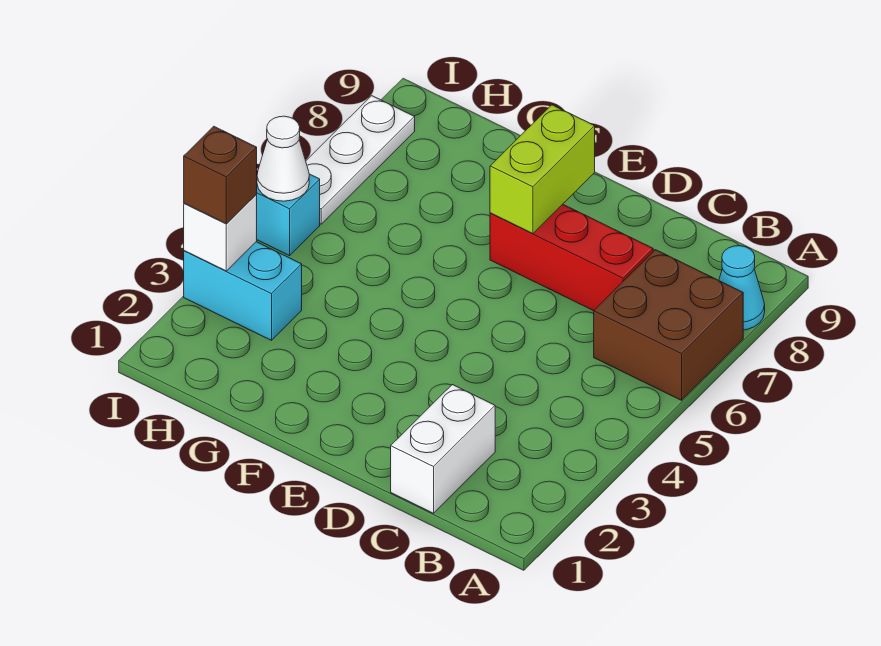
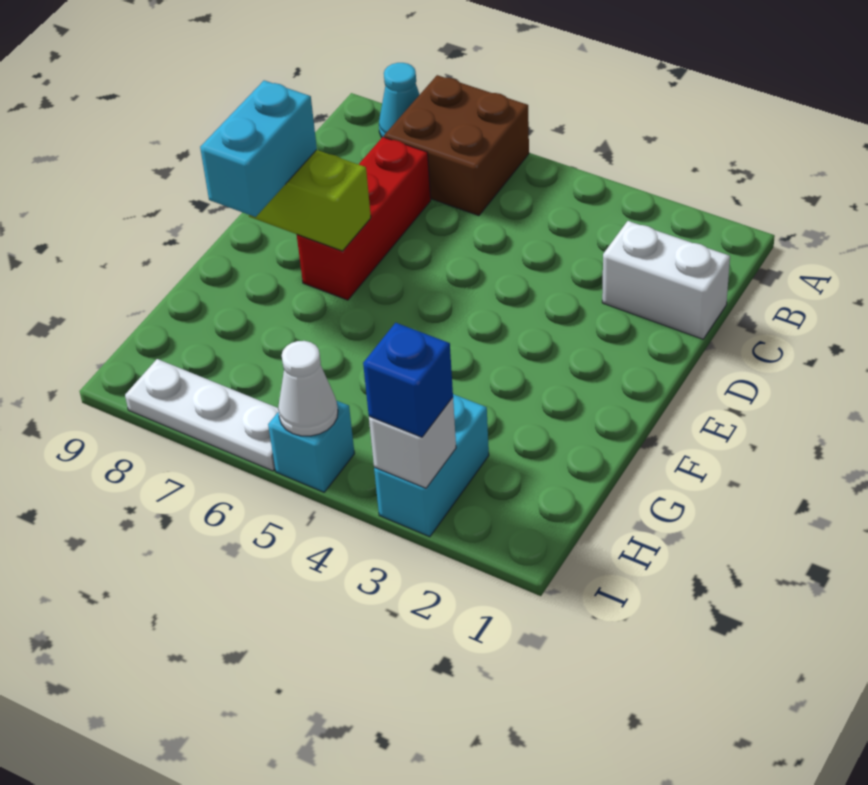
none -> cyan 1x2 brick [200,80,317,217]
brown 1x1 brick [184,126,257,224] -> blue 1x1 brick [363,323,453,437]

